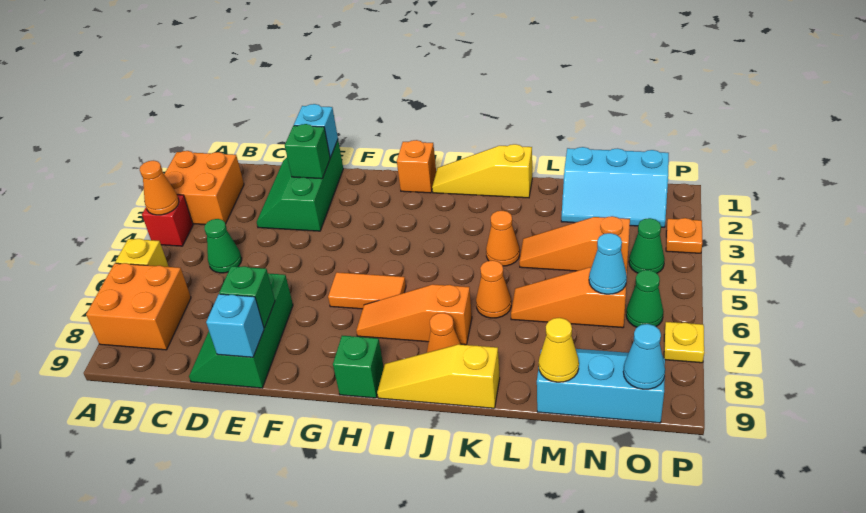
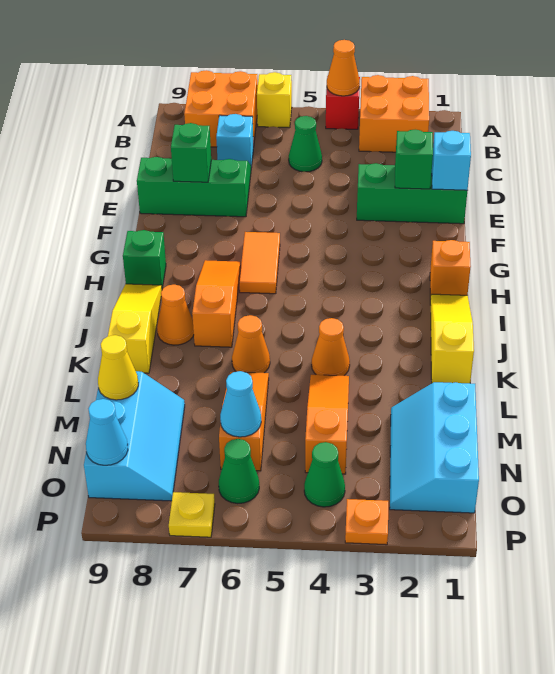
cyan 1x1 brick [206,294,264,357] -> cyan 1x1 brick moved to [216,114,253,168]

